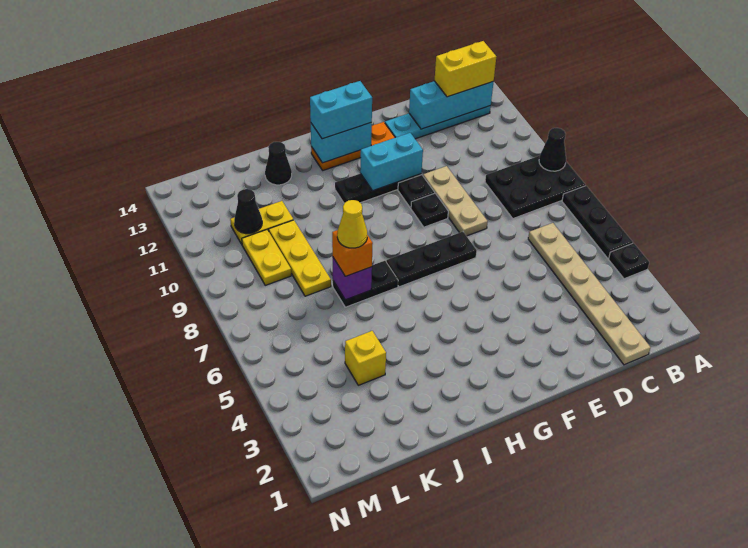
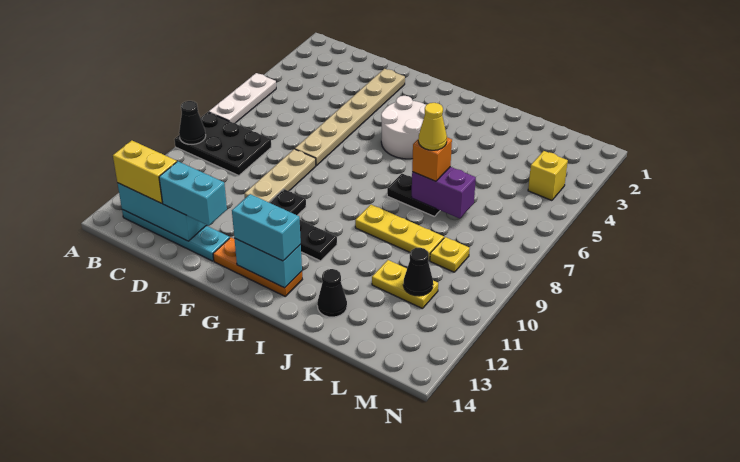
black 1x1 plate [609,243,649,279] -> none
black 1x3 plate [562,186,633,258] -> white 1x3 plate [209,73,276,123]
tan 1x6 plate [528,223,651,365] -> tan 1x6 plate moved to [295,69,405,166]
black 1x3 plate [386,232,477,287] -> none
black 1x1 plate [411,193,448,227] -> none
cyan 1x2 brick [360,133,423,191] -> cyan 1x2 brick moved to [159,161,227,226]
none -> white 2x2 round brick [381,96,426,159]
purple 1x1 brick [333,258,372,300] -> purple 1x2 brick [411,167,476,219]
yellow 1x1 brick [345,331,386,385] -> yellow 1x1 brick moved to [528,151,568,200]
yellow 1x3 plate [269,220,331,296] -> yellow 1x3 plate turned to [355,205,444,261]
yellow 1x2 plate [242,230,291,285] -> yellow 1x1 plate [430,237,470,272]

